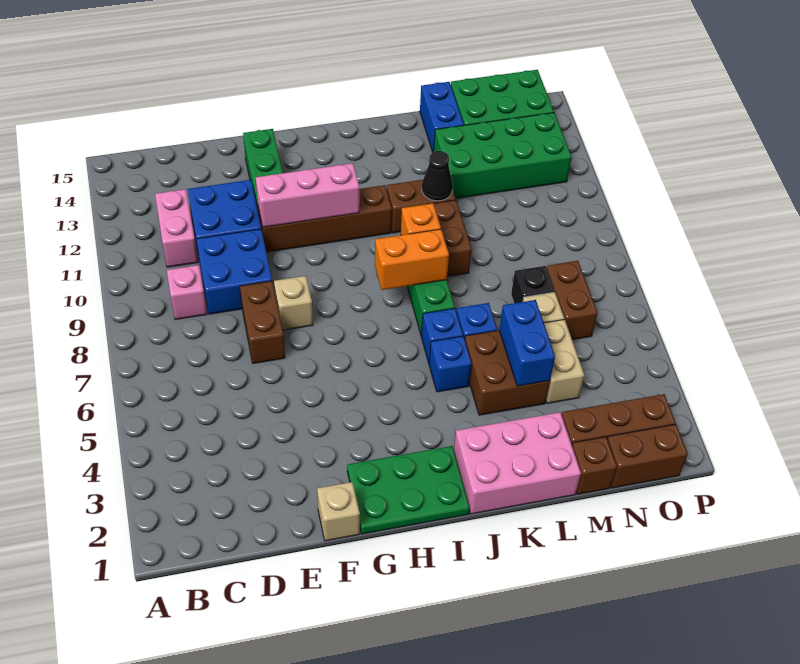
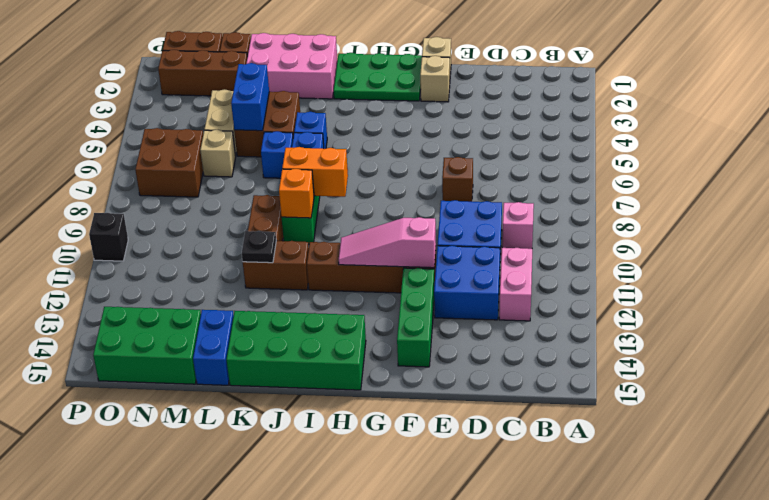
brown 1x2 brick [240,281,285,363] -> brown 1x1 brick [442,157,473,202]
tan 1x1 brick [274,276,313,330] -> tan 1x1 brick moved to [420,56,450,102]
pink 1x3 brick [256,163,360,227] -> pink 1x3 slope [339,217,436,268]
black 1x1 cone [422,151,453,201] -> black 1x1 plate [242,231,276,263]
green 2x4 brick [434,113,572,198] -> green 2x4 brick moved to [226,311,366,390]
black 1x1 brick [511,266,555,303] -> black 1x1 brick moved to [89,213,128,261]
brown 1x2 brick [547,261,597,340] -> brown 2x2 brick [135,128,203,197]

